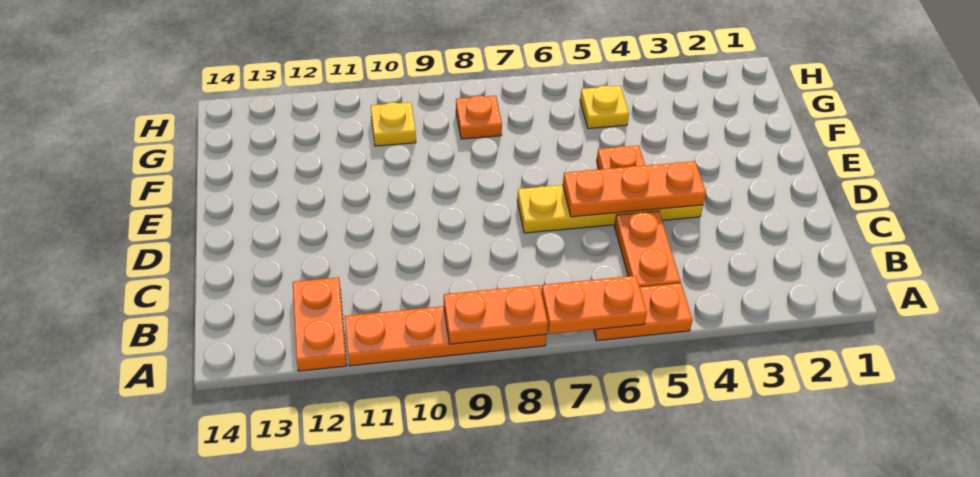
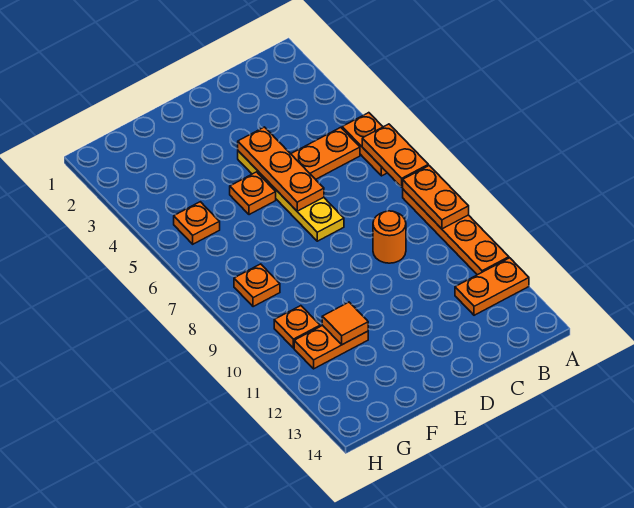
none -> orange 1x1 round brick [373,211,406,263]
none -> orange 1x2 plate [294,325,368,369]
none -> orange 1x1 tile [322,302,368,345]
yellow 1x1 plate [580,86,629,129] -> orange 1x1 plate [174,202,220,244]
yellow 1x1 plate [371,102,416,146] -> orange 1x1 plate [274,306,320,348]

